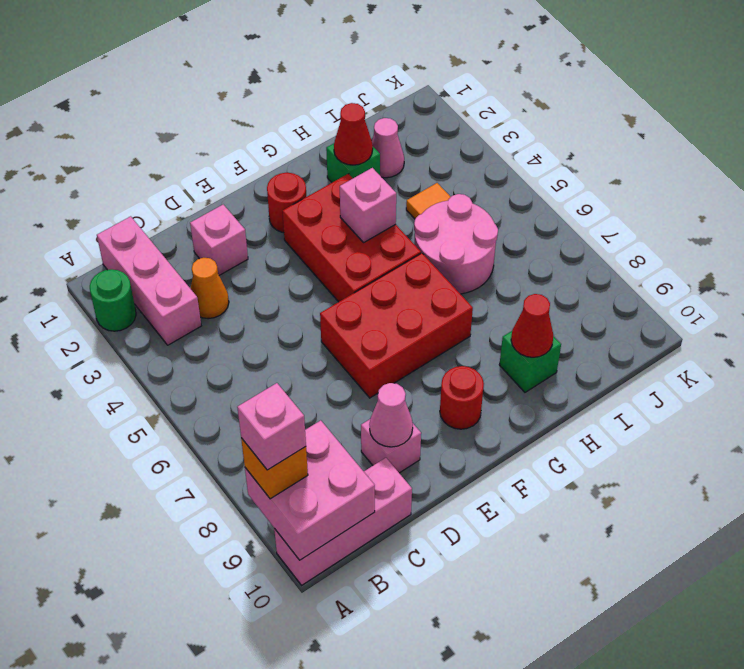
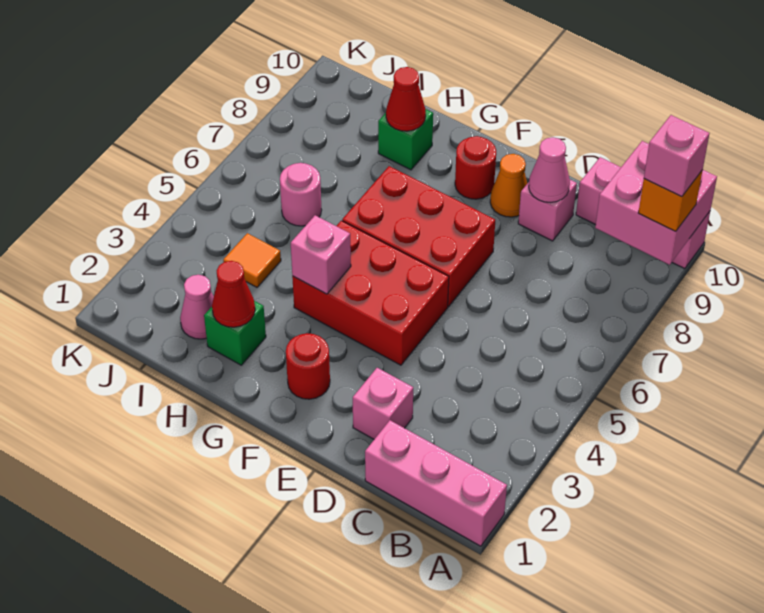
green 1x1 round brick [90,269,136,331] -> none
pink 1x3 brick [97,216,201,345] -> pink 1x3 brick turned to [365,420,507,546]
orange 1x1 cone [190,258,229,319] -> orange 1x1 cone moved to [490,154,527,217]
red 2x3 brick [283,174,421,302] -> red 2x3 brick turned to [292,221,449,365]
pink 2x2 round brick [414,194,498,294] -> pink 1x1 round brick [280,163,321,226]

